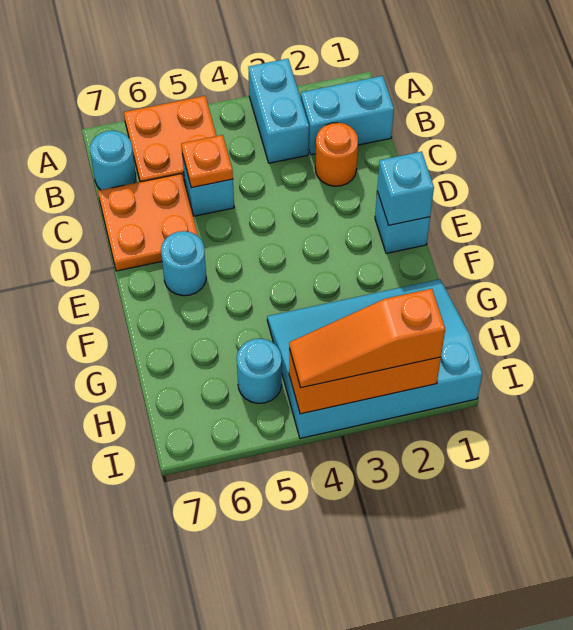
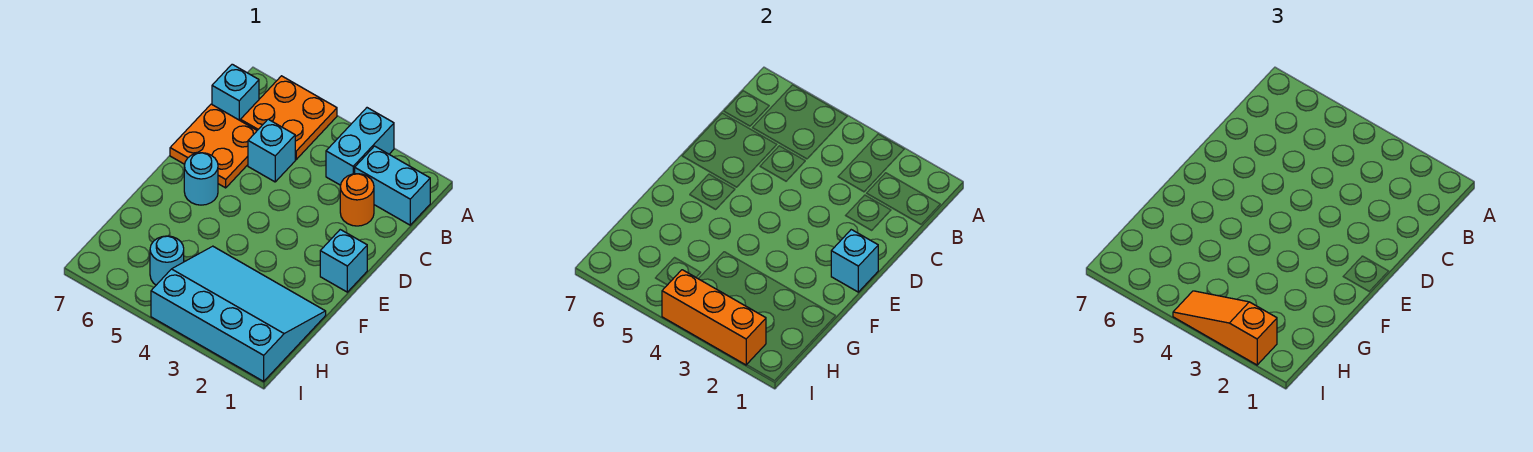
cyan 1x1 round brick [90,131,136,190] -> cyan 1x1 brick [212,64,259,121]
orange 1x1 plate [181,135,233,188] -> none

